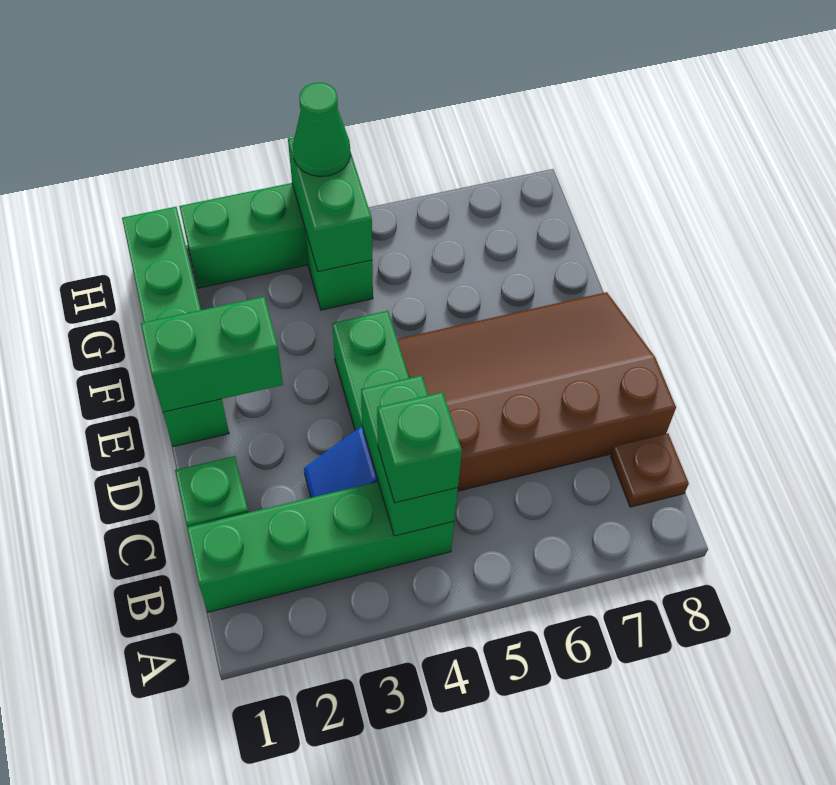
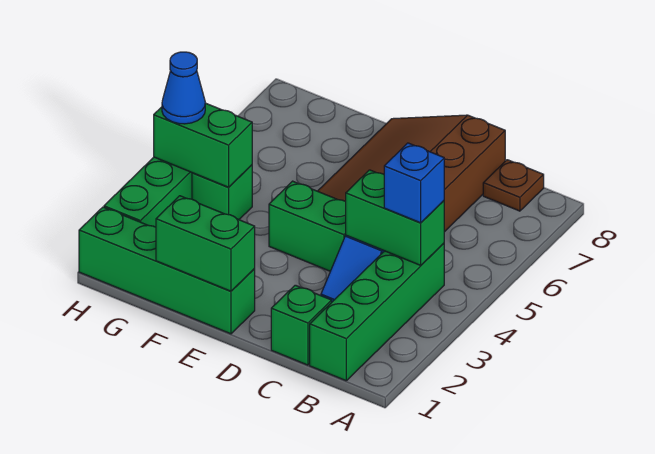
green 1x1 brick [377,392,462,503] -> blue 1x1 brick [384,143,444,223]
green 1x2 brick [141,297,283,412] -> green 1x2 brick turned to [156,196,255,291]
green 1x1 cone [293,83,350,177] -> blue 1x1 cone [162,52,205,124]

